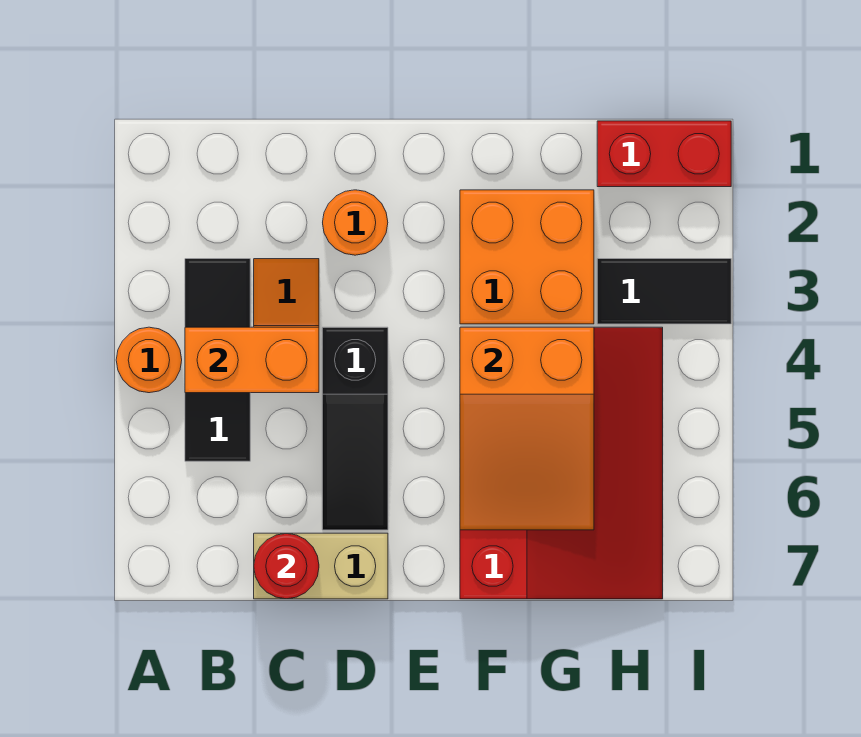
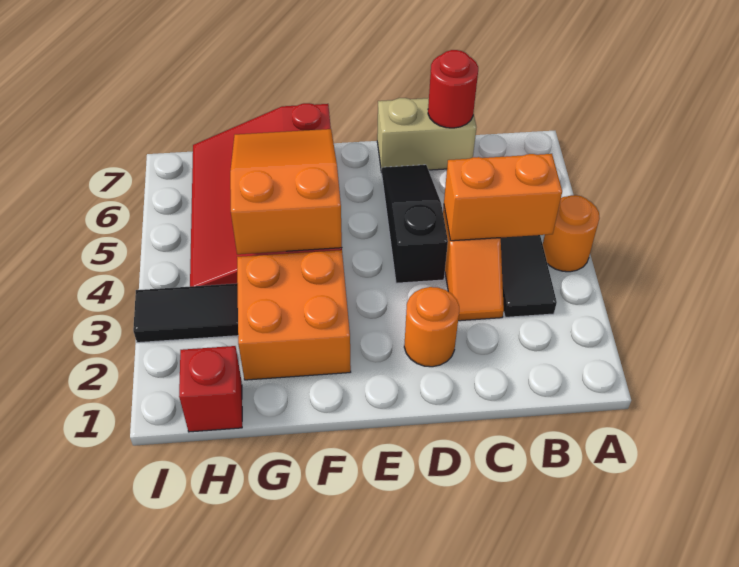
red 1x2 brick [597,121,731,187] -> red 1x1 brick [179,346,242,432]

